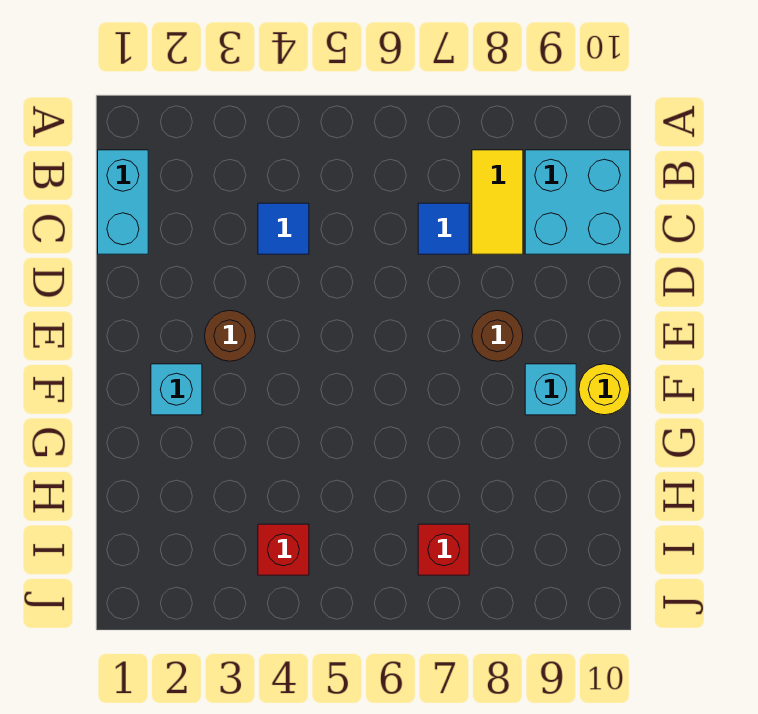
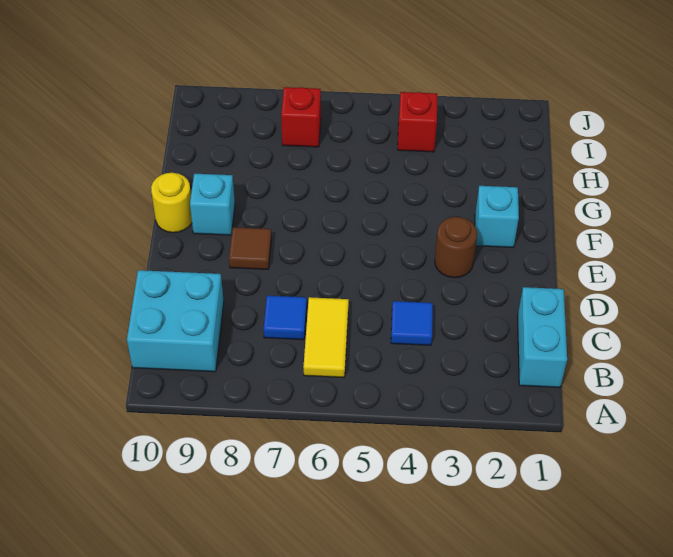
yellow 1x2 tile [472,150,523,254] -> yellow 1x2 tile moved to [303,297,349,378]
brown 1x1 round brick [472,310,523,361] -> brown 1x1 tile [229,227,272,269]

